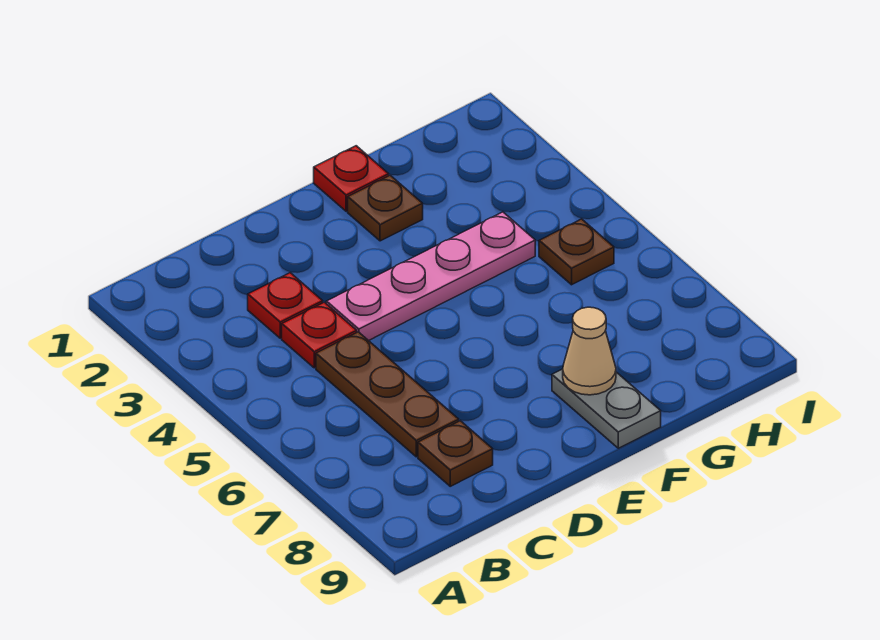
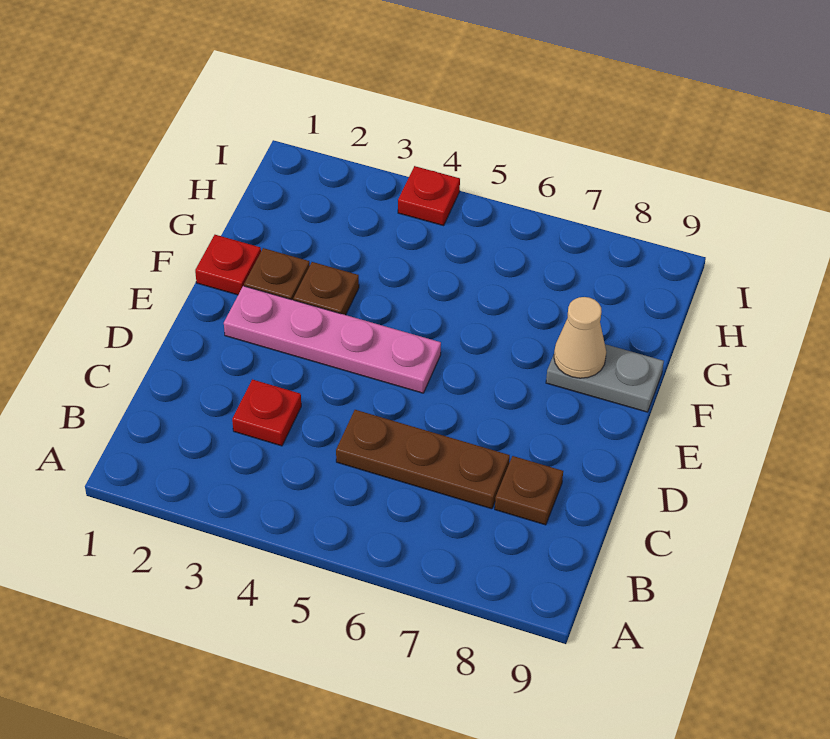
red 1x1 plate [282,302,357,368] -> red 1x1 plate moved to [398,166,460,226]
pink 1x4 plate [326,212,535,341] -> pink 1x4 plate turned to [224,286,441,393]
brown 1x1 plate [539,219,614,285] -> brown 1x1 plate moved to [293,262,359,315]

